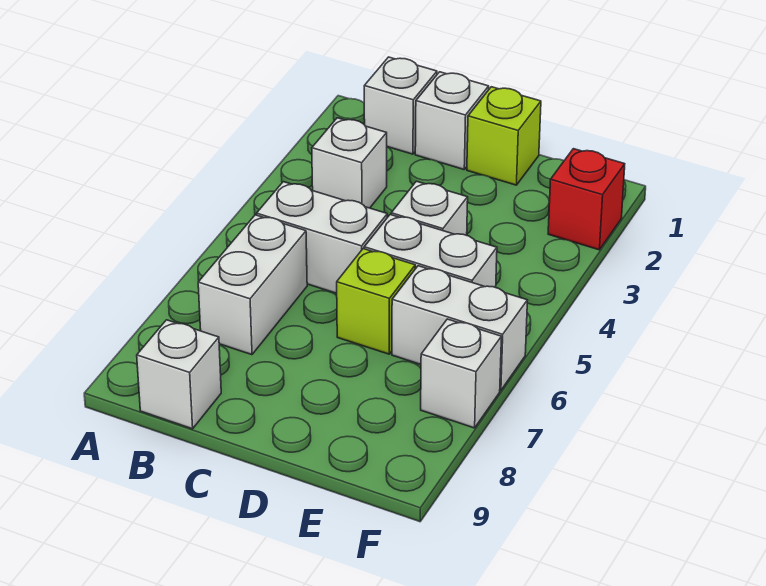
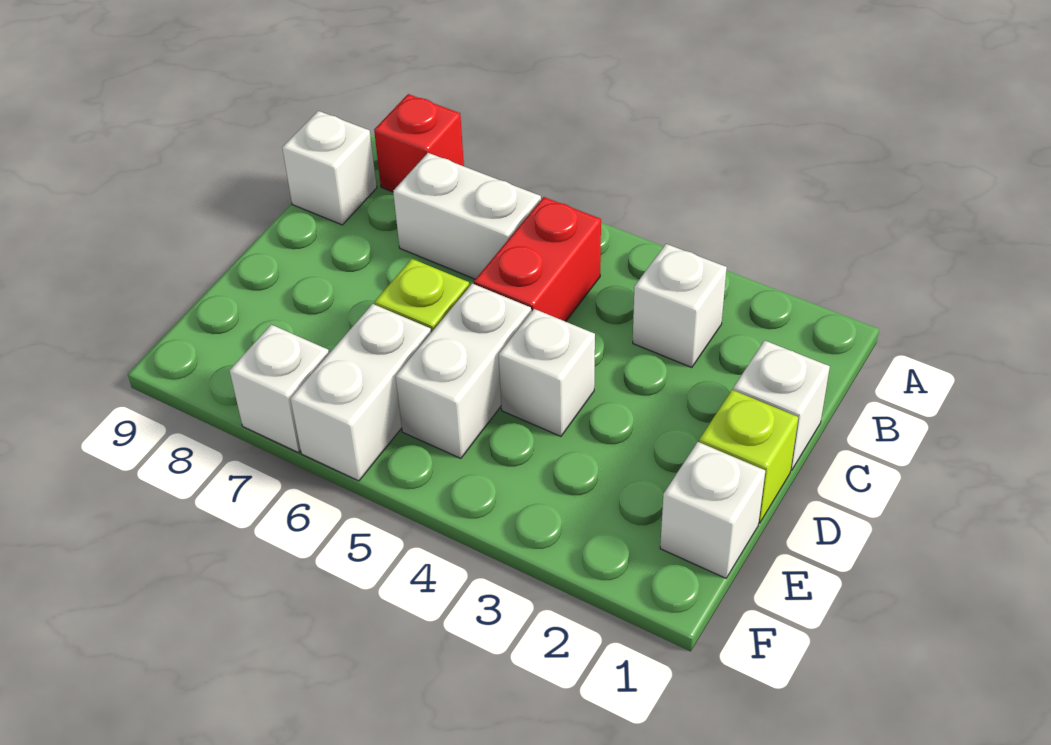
white 1x1 brick [364,57,437,154] -> white 1x1 brick moved to [660,442,765,578]
white 1x2 brick [257,182,387,293] -> red 1x2 brick [474,197,601,322]
red 1x1 brick [548,149,625,250] -> red 1x1 brick moved to [374,94,464,192]

